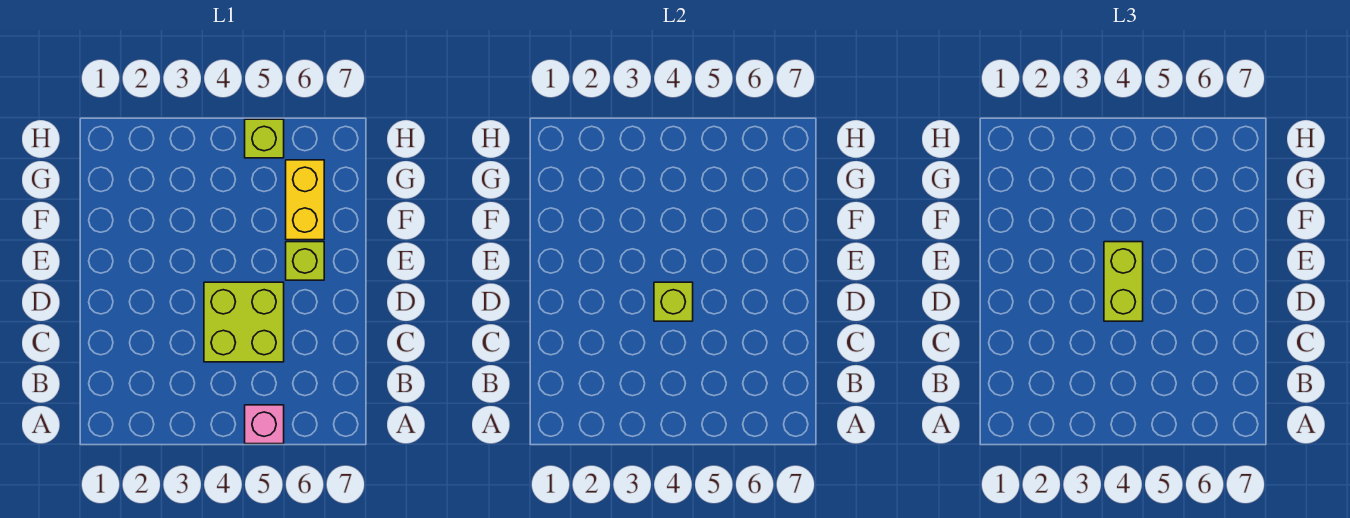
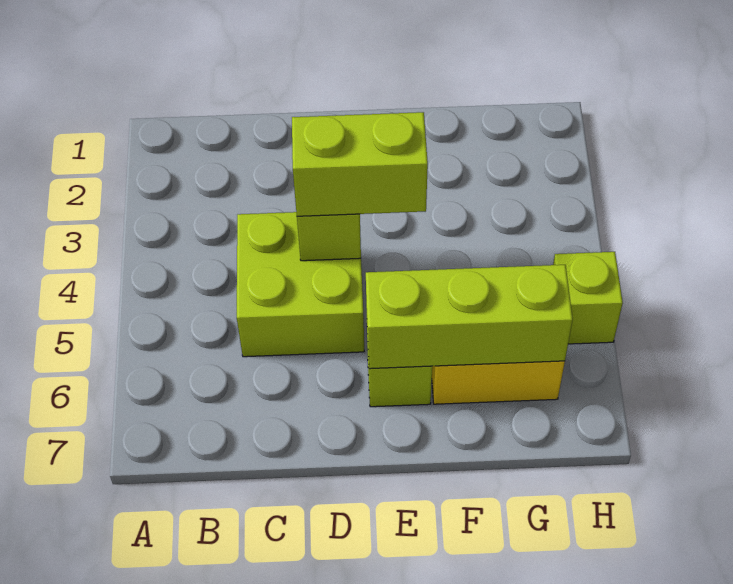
pink 1x1 brick [245,405,284,444] -> none
none -> lime 1x3 brick [366,265,573,369]

